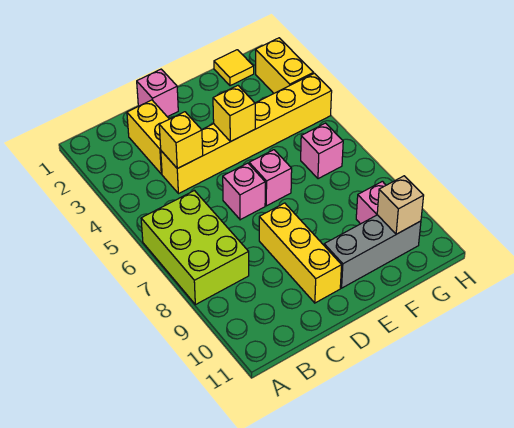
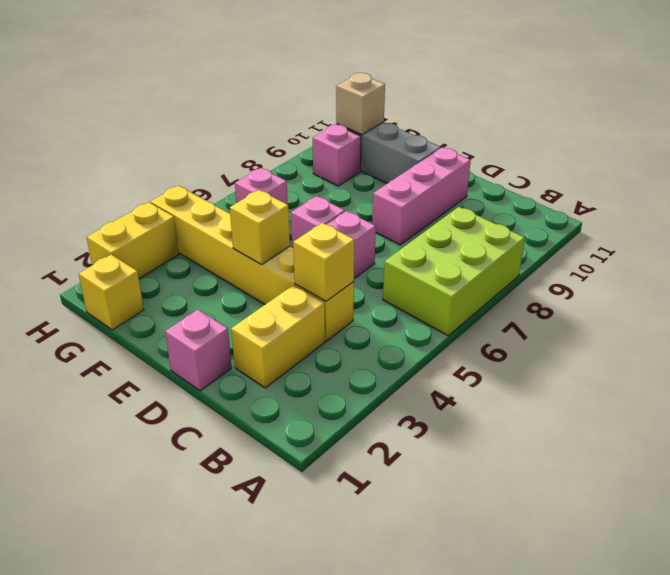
yellow 1x3 brick [259,203,342,303] -> pink 1x3 brick [372,148,471,245]
yellow 1x1 tile [214,50,254,86] -> yellow 1x1 brick [79,255,144,330]

